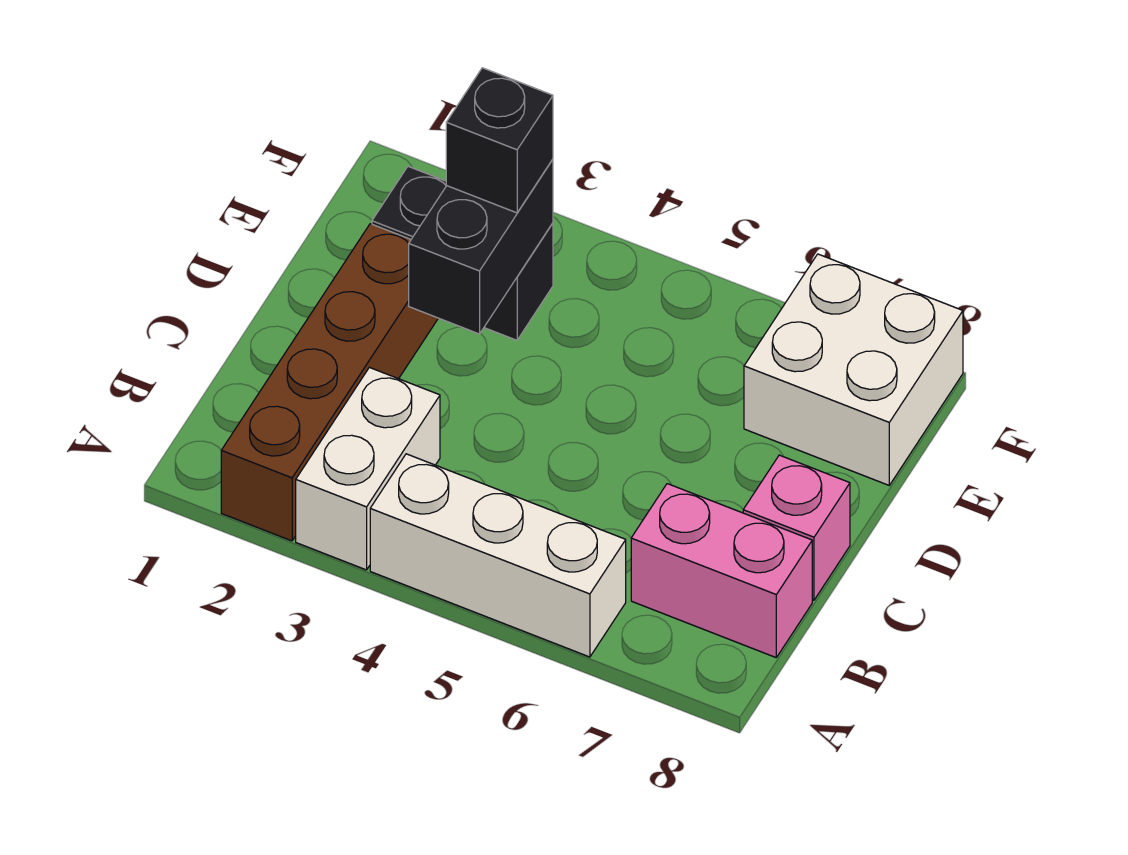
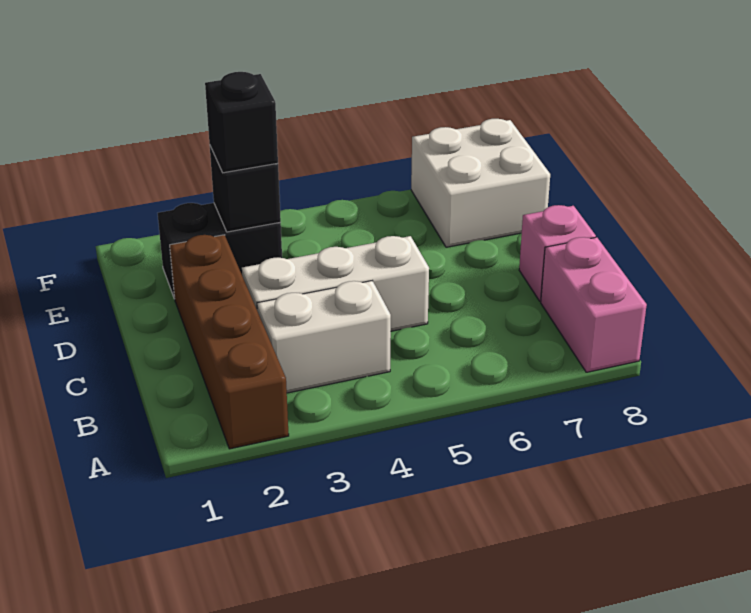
white 1x2 brick [296,367,440,570] -> white 1x2 brick turned to [257,281,391,393]
white 1x3 brick [370,454,626,657] -> white 1x3 brick moved to [242,236,429,331]
pink 1x2 brick [631,484,812,657] -> pink 1x2 brick turned to [541,237,647,372]
black 1x2 brick [409,159,553,334] -> black 1x1 brick [210,146,281,232]

